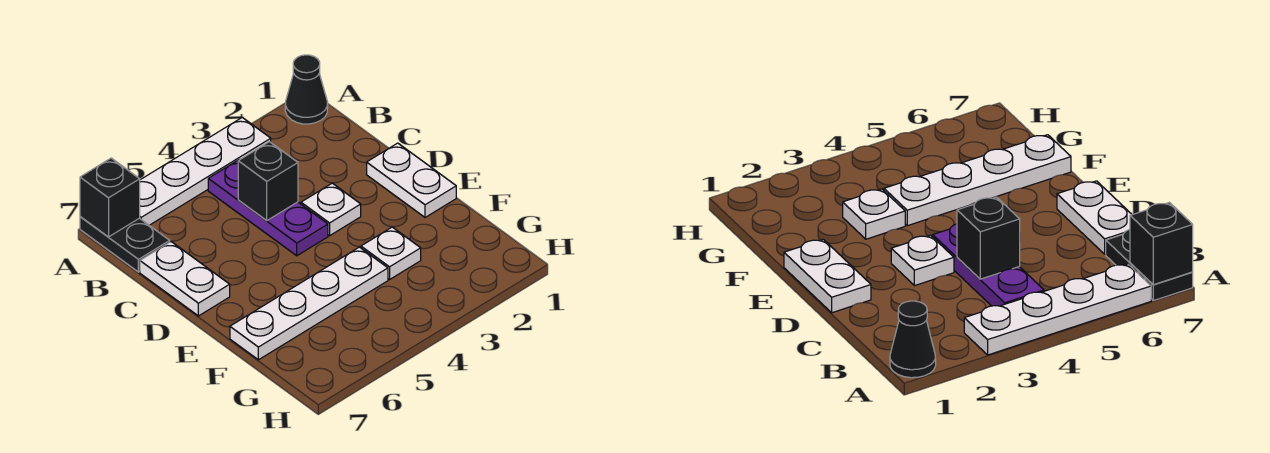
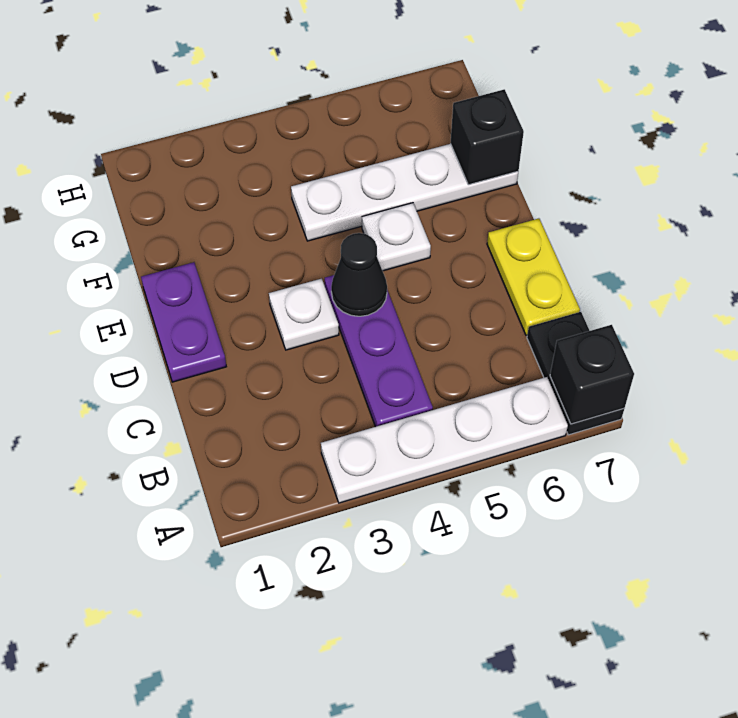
black 1x1 cone [285,55,328,124] -> black 1x1 cone moved to [331,233,387,316]
black 1x1 brick [238,142,298,221] -> black 1x1 brick moved to [450,89,524,185]
white 1x2 plate [140,242,230,316] -> yellow 1x2 plate [487,219,580,335]
white 1x2 plate [367,143,456,217] -> purple 1x2 plate [141,262,226,382]
white 1x1 plate [361,227,421,279] -> white 1x1 plate moved to [362,203,431,271]

